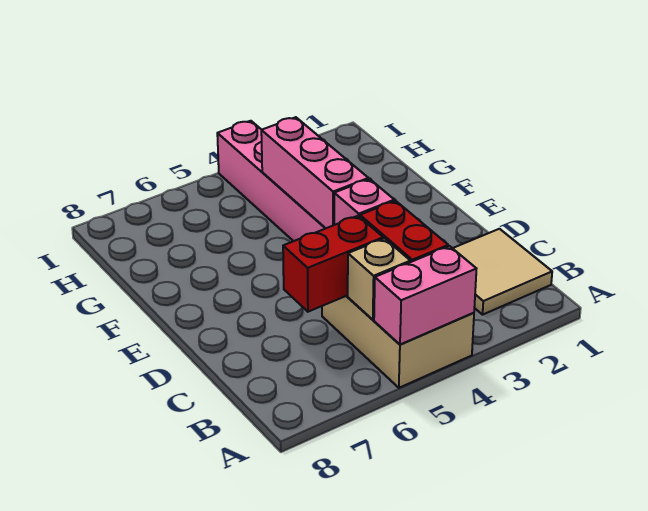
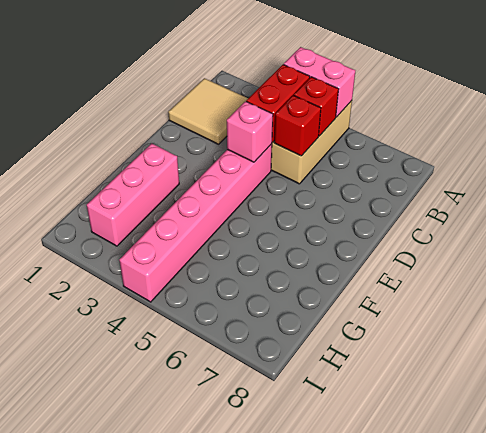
tan 1x1 brick [348,238,410,320] -> red 1x1 brick [294,77,339,136]
red 1x2 brick [283,216,383,312] -> red 1x1 brick [274,95,321,156]
pink 1x3 brick [261,117,368,228] -> pink 1x3 brick moved to [87,143,179,246]

